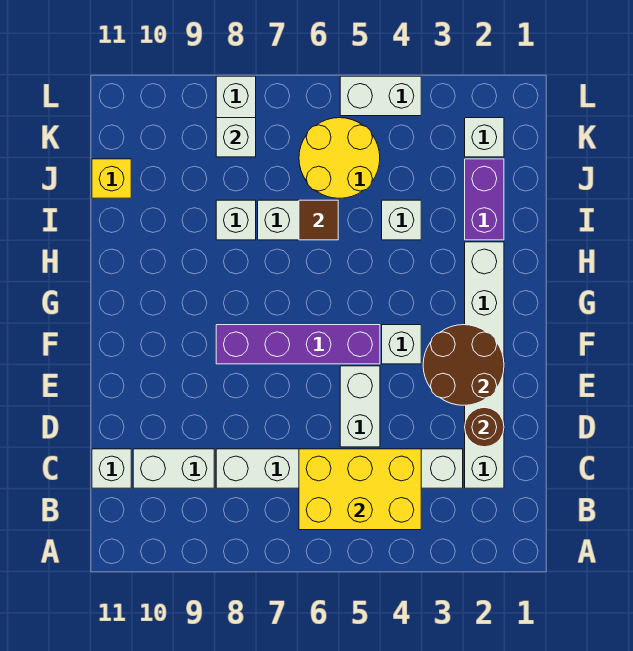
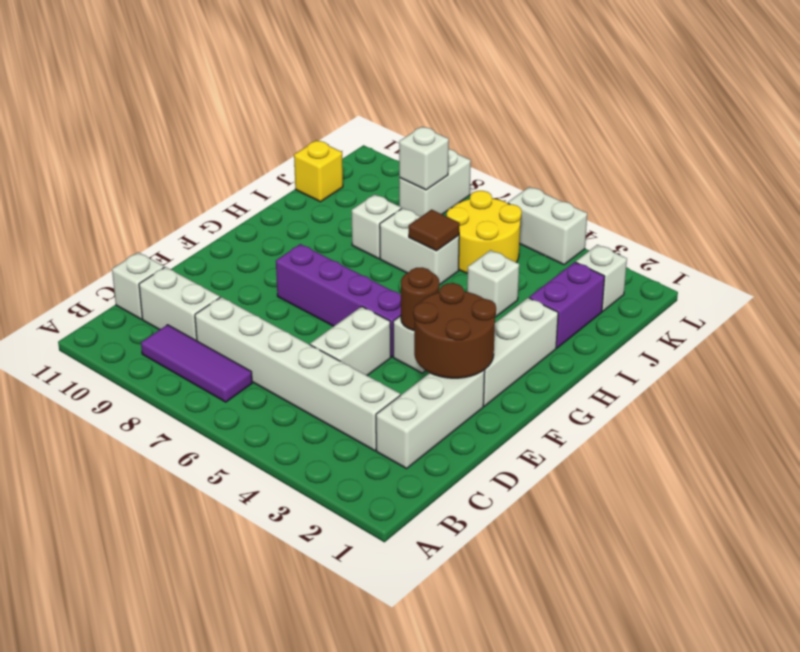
yellow 2x3 brick [299,449,421,530] -> none
none -> purple 1x3 tile [141,325,252,402]
brown 1x1 round brick [465,407,504,447] -> brown 1x1 round brick moved to [401,268,439,330]

